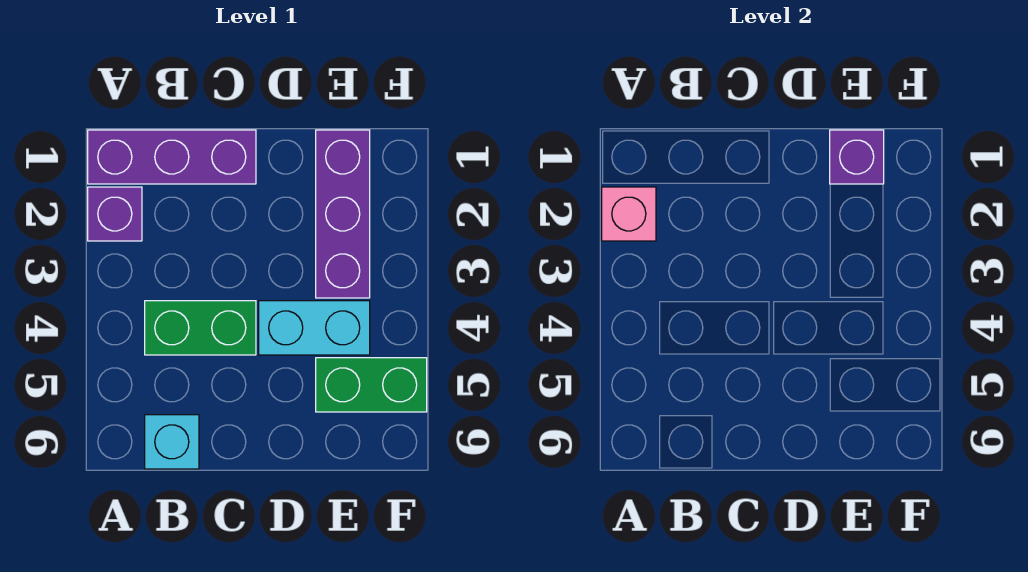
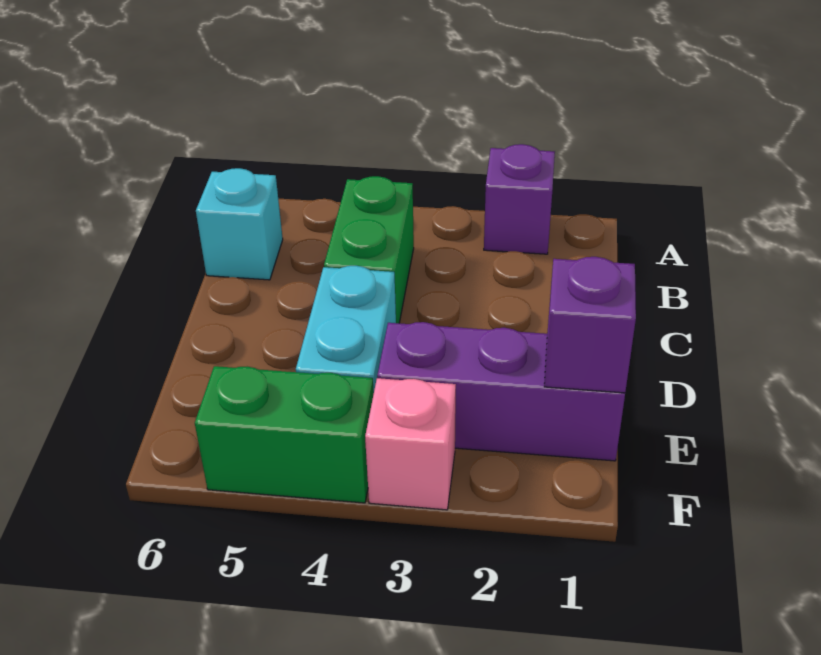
purple 1x3 brick [88,130,256,184] -> none
pink 1x1 brick [602,187,656,241] -> pink 1x1 brick moved to [365,378,456,510]
green 1x2 brick [316,358,427,412] -> green 1x2 brick turned to [195,366,374,503]

